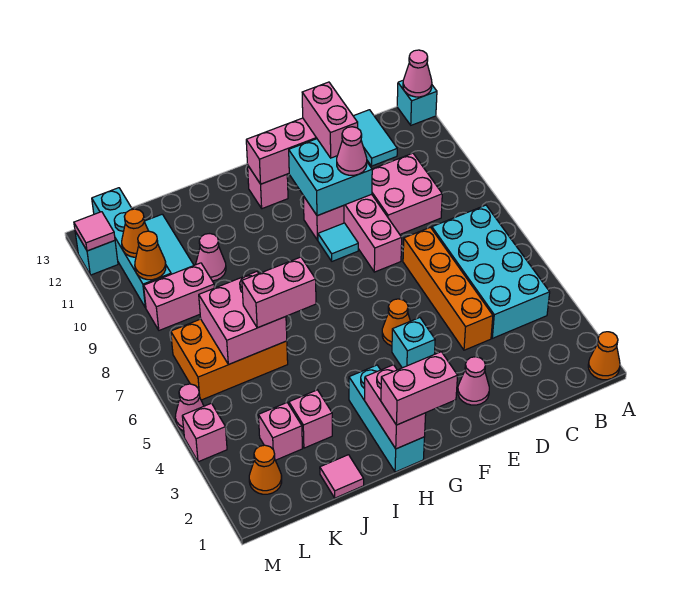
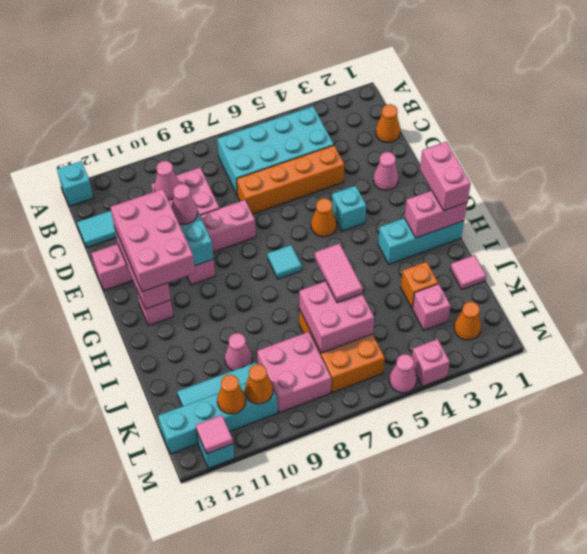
orange 1x1 cone [588,332,620,380] -> orange 1x1 cone moved to [376,104,400,143]
pink 1x1 cone [403,50,432,97] -> pink 1x1 cone moved to [154,161,180,200]
pink 1x2 brick [302,82,358,158] -> pink 2x3 brick [111,189,195,292]
cyan 1x1 tile [318,223,358,261] -> cyan 1x1 tile moved to [267,245,302,279]
pink 1x2 brick [242,257,316,328] -> pink 1x2 tile [315,243,363,303]
pink 1x1 brick [289,390,332,448] -> orange 1x1 brick [401,262,438,308]
pink 1x2 brick [144,263,215,330] -> pink 2x2 brick [257,332,331,413]

